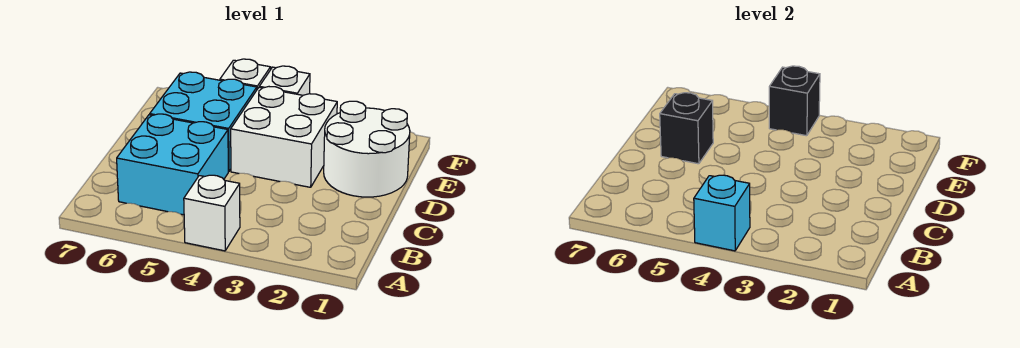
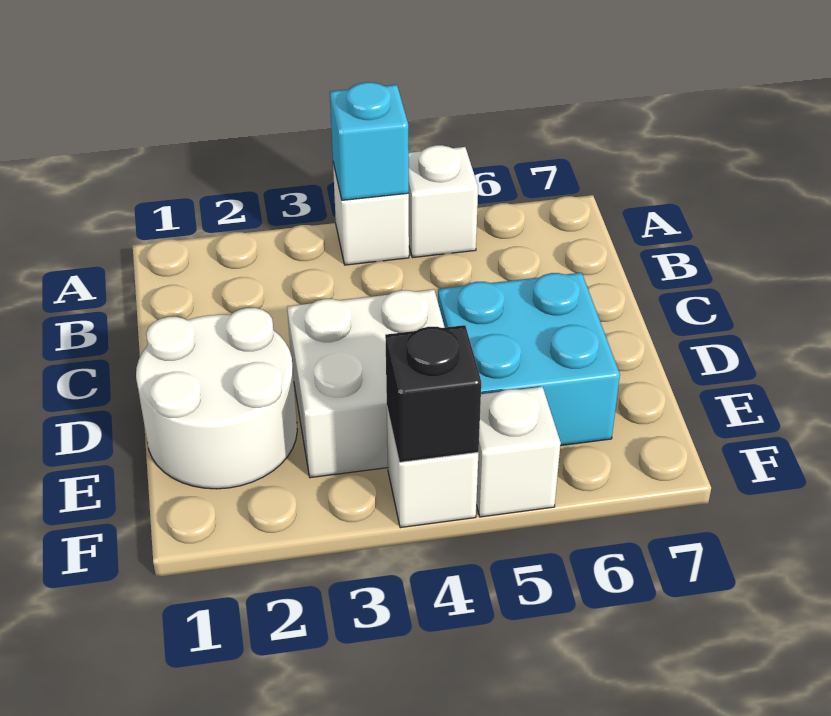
none -> white 1x1 brick [409,145,478,258]
cyan 2x2 brick [117,114,228,215] -> none
black 1x1 brick [660,93,713,164] -> none

